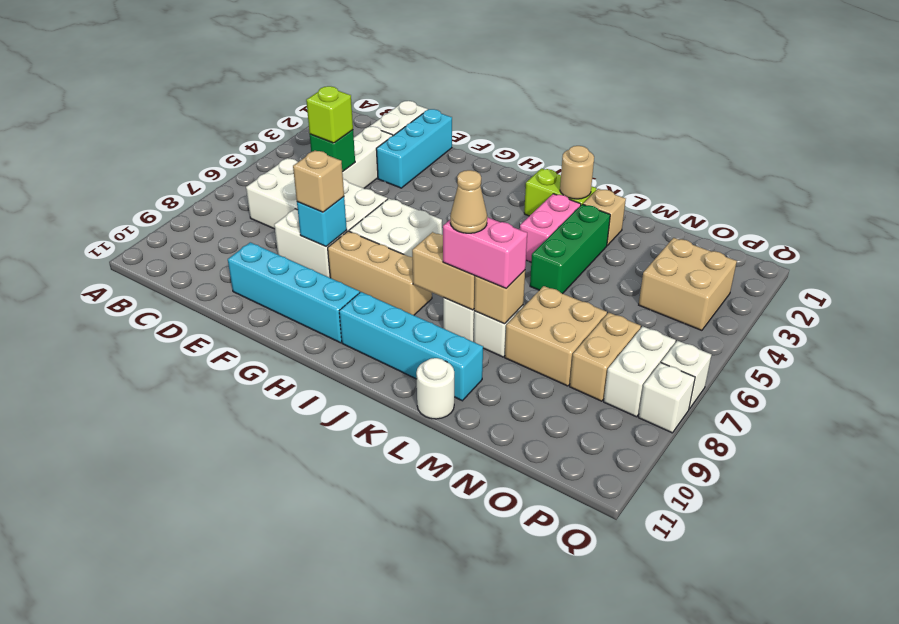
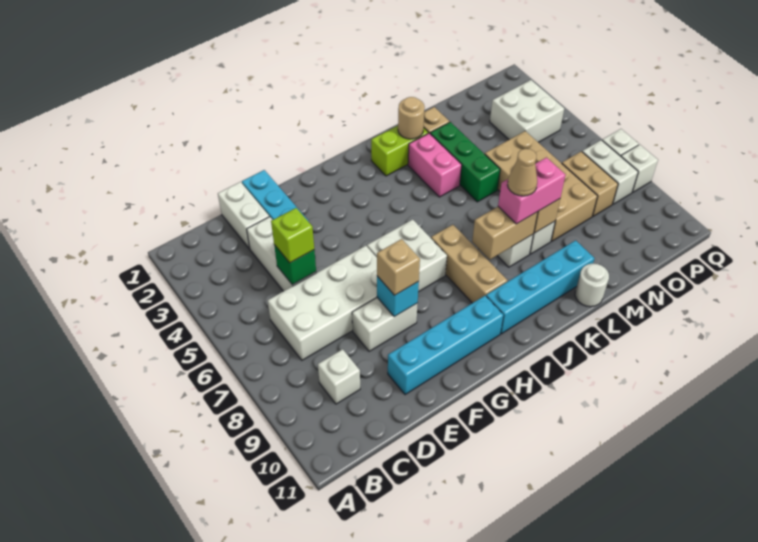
none -> white 1x1 brick [318,349,360,404]
tan 1x3 brick [328,231,432,315] -> tan 1x3 brick turned to [431,225,507,303]
tan 2x2 brick [505,286,607,386] -> tan 2x4 brick [485,131,598,241]
tan 2x2 brick [639,238,737,330] -> white 2x2 brick [490,80,564,142]

